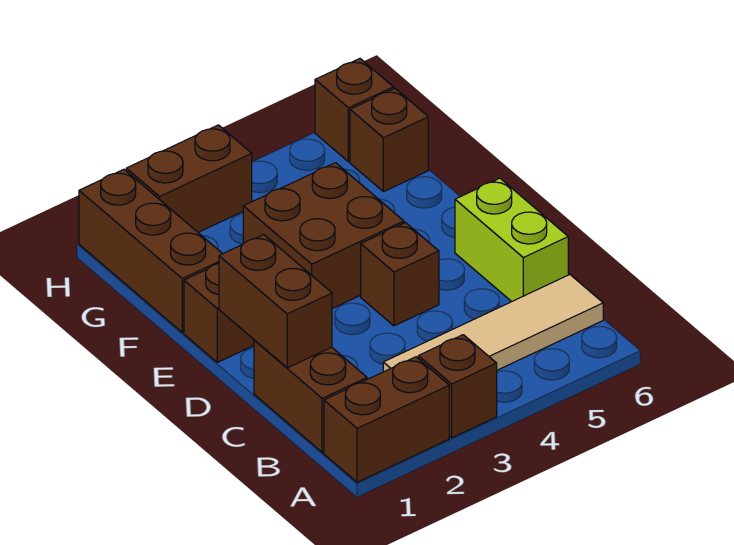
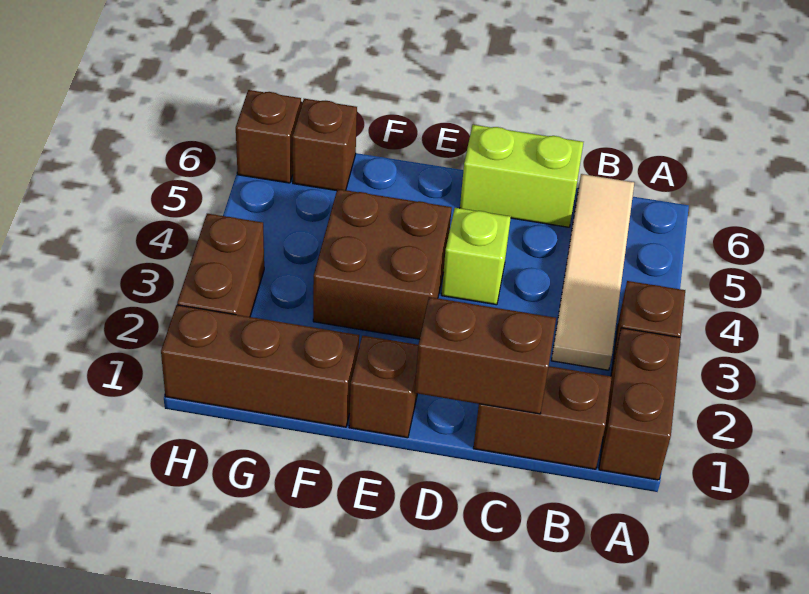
brown 1x1 brick [361,223,439,326] -> lime 1x1 brick [442,208,511,305]

